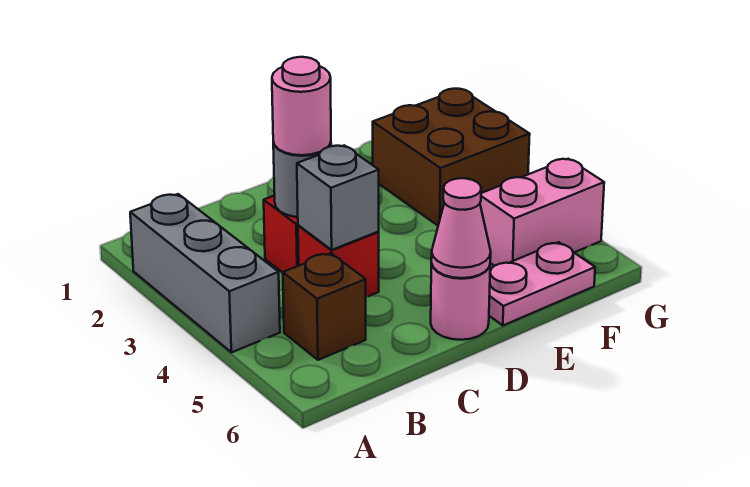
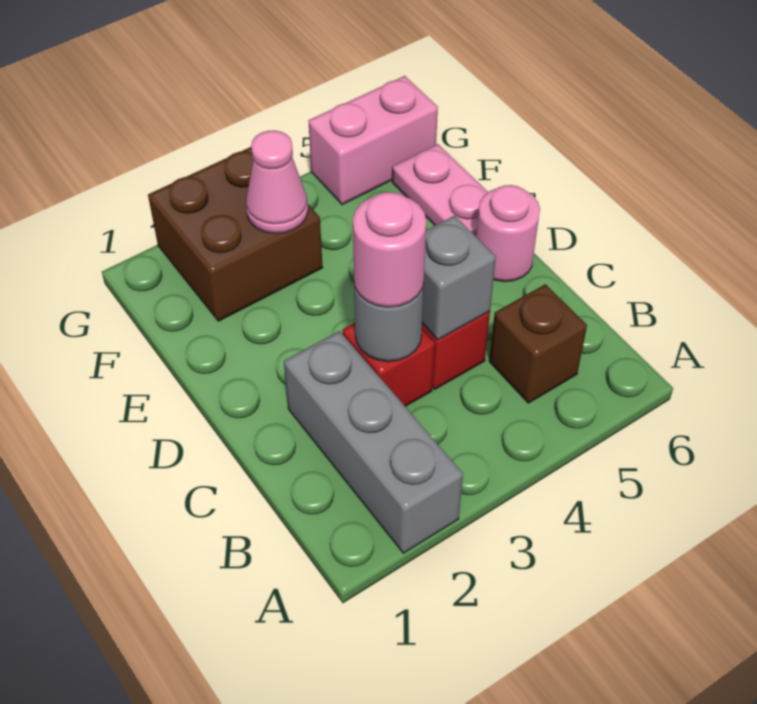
grey 1x3 brick [130,194,280,352] -> grey 1x3 brick turned to [284,331,463,553]
pink 1x1 cone [431,178,491,278] -> pink 1x1 cone moved to [246,130,308,234]
pink 1x2 brick [480,159,604,266] -> pink 1x2 brick turned to [308,76,438,205]

